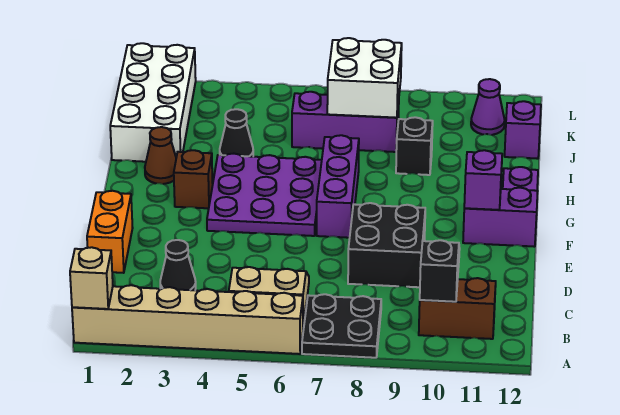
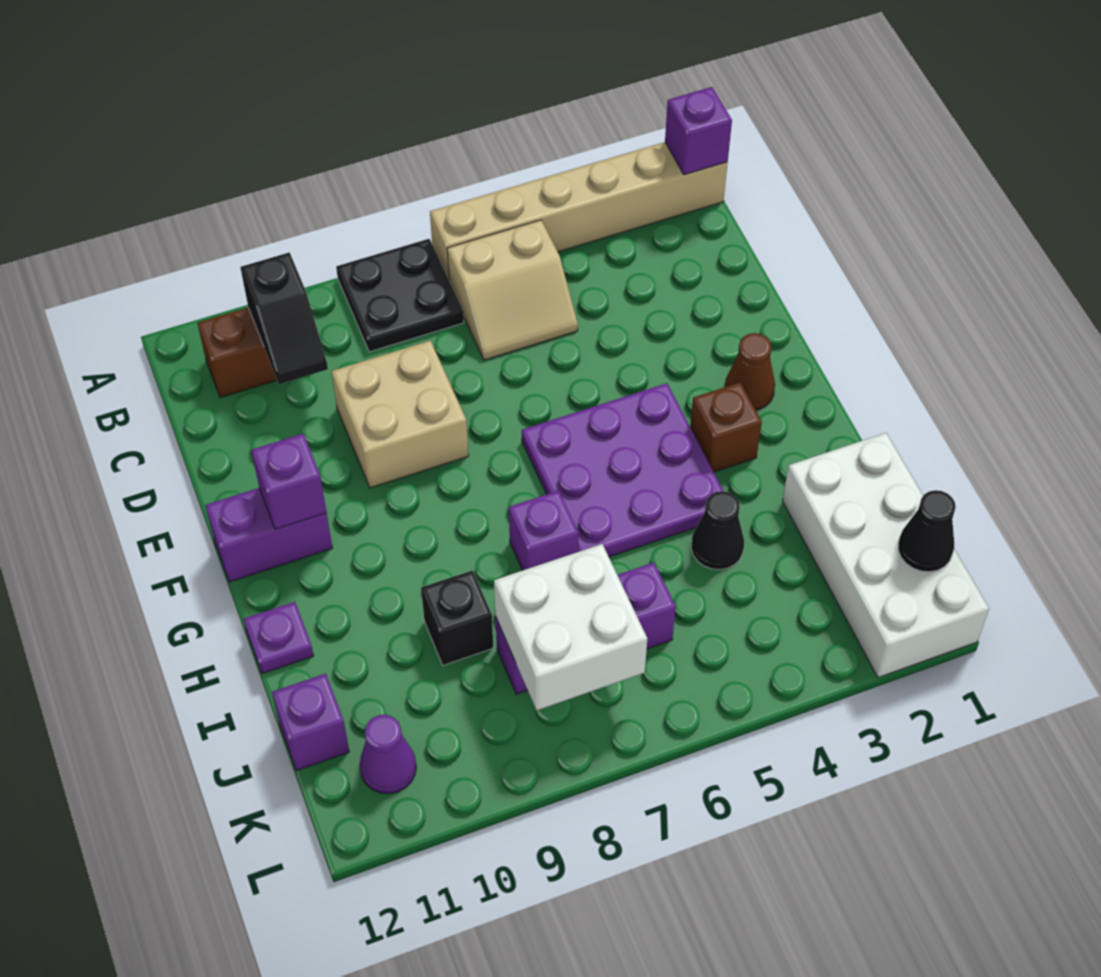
tan 1x1 brick [70,247,113,309] -> purple 1x1 brick [665,87,732,175]
black 1x1 cone [160,240,196,290] -> black 1x1 cone moved to [898,490,956,572]
orange 1x2 brick [87,191,133,273] -> none
black 2x2 brick [348,203,425,287] -> tan 2x2 brick [331,341,469,488]
purple 1x3 brick [317,135,359,238] -> purple 1x1 brick [509,491,578,570]
brown 1x1 cone [145,127,176,184] -> brown 1x1 cone moved to [725,333,775,410]

